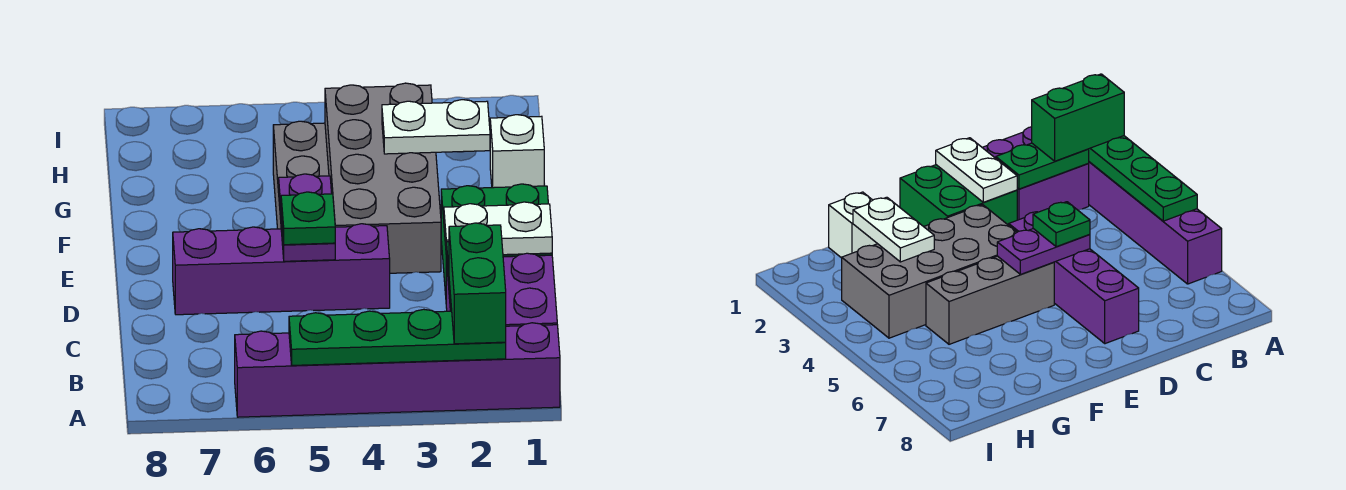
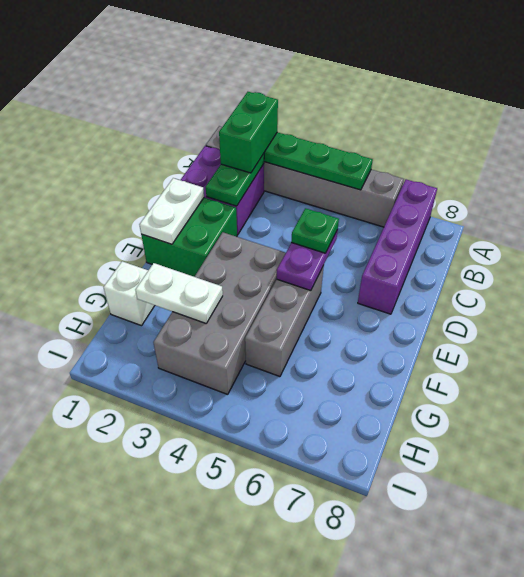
purple 1x6 brick [235,323,560,417] -> grey 1x6 brick [206,126,404,227]
white 1x2 plate [444,202,552,255] -> white 1x2 plate turned to [139,178,204,244]
purple 1x4 brick [173,224,390,315] -> purple 1x4 brick turned to [358,179,437,314]

